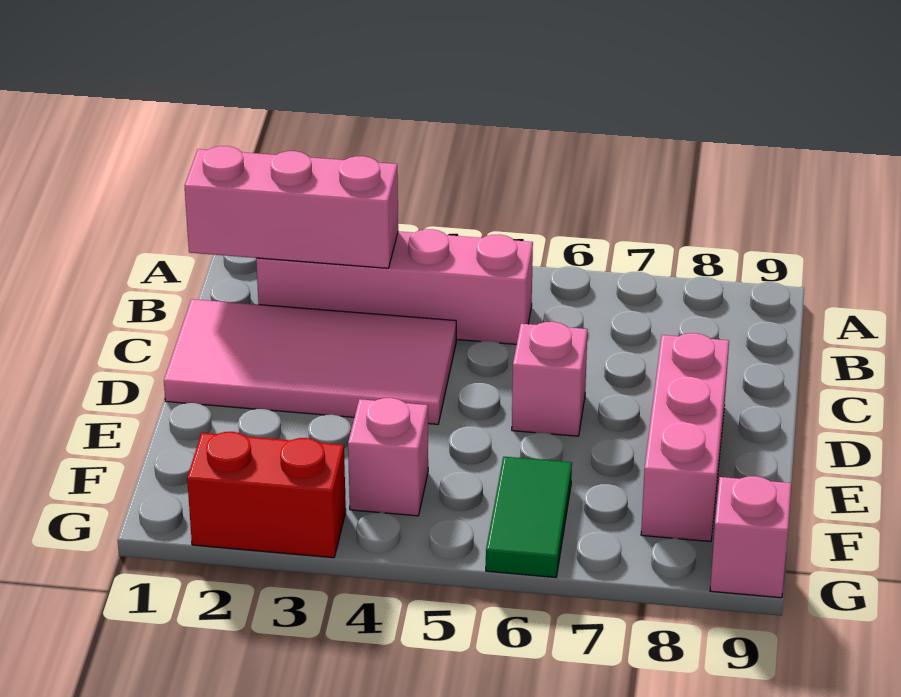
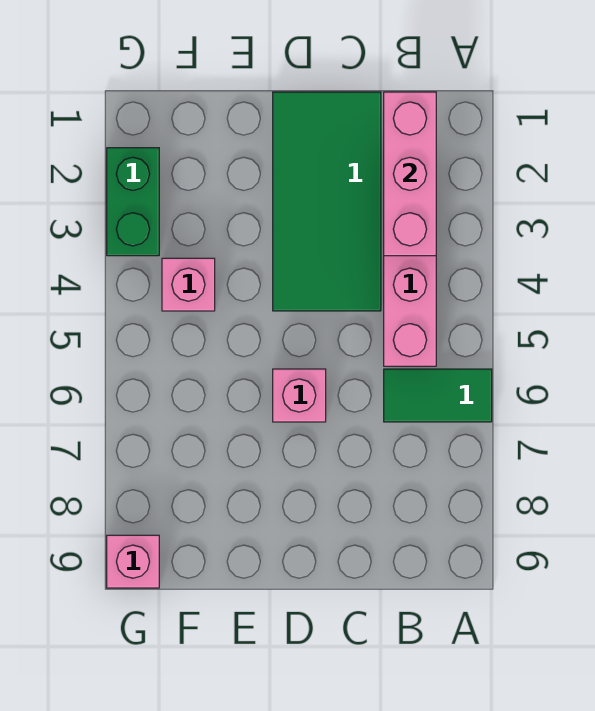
pink 2x4 tile [164,299,456,424] -> green 2x4 tile [273,92,381,311]
pink 1x3 brick [641,333,729,542] -> none
green 1x2 tile [486,457,572,578] -> green 1x2 tile moved to [384,369,492,422]
red 1x2 brick [187,432,346,558] -> green 1x2 brick [107,148,159,256]

